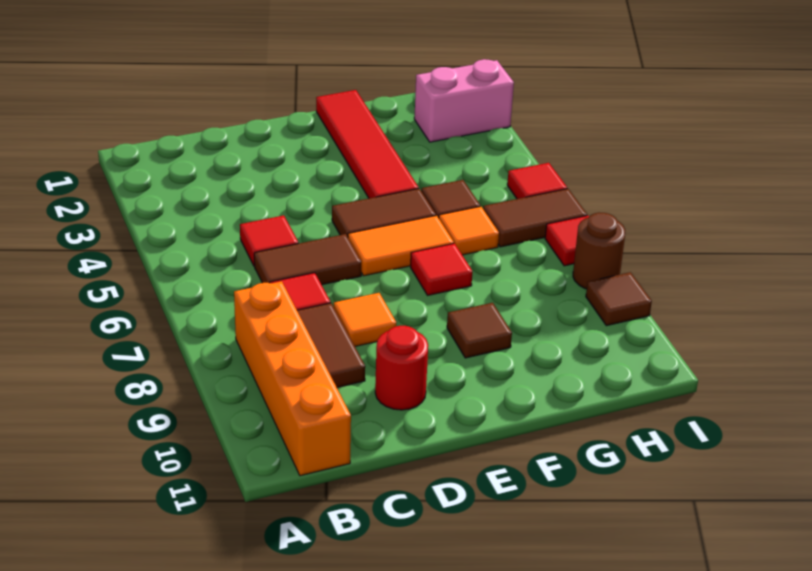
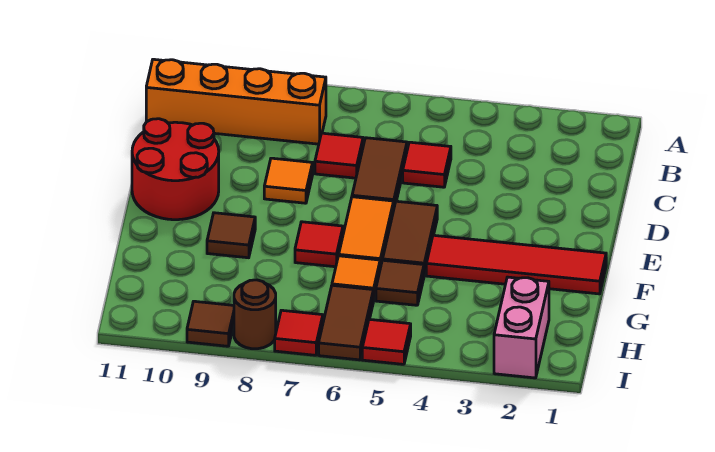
brown 1x2 tile [297,303,365,387] -> none
red 1x1 round brick [375,326,428,410] -> red 2x2 round brick [132,119,219,220]

